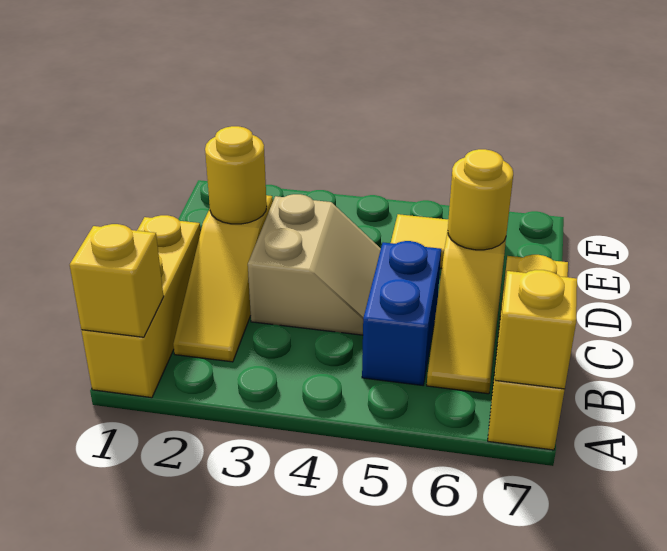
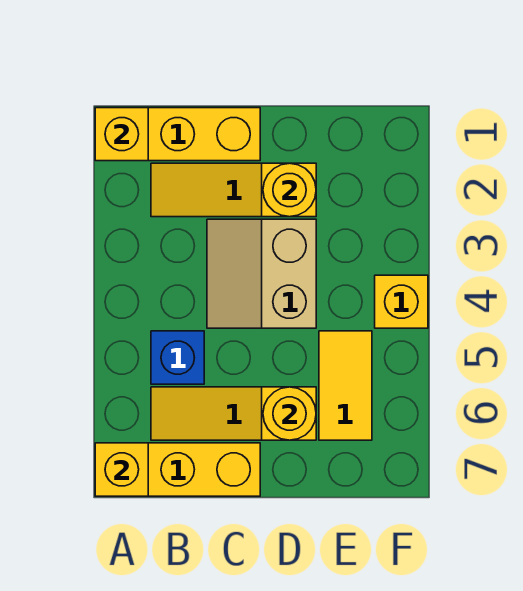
blue 1x2 brick [362,241,441,385] -> blue 1x1 brick [151,331,204,384]
tan 2x2 slope [248,194,381,335] -> tan 2x2 slope turned to [207,219,316,328]
none -> yellow 1x1 brick [375,275,428,328]

